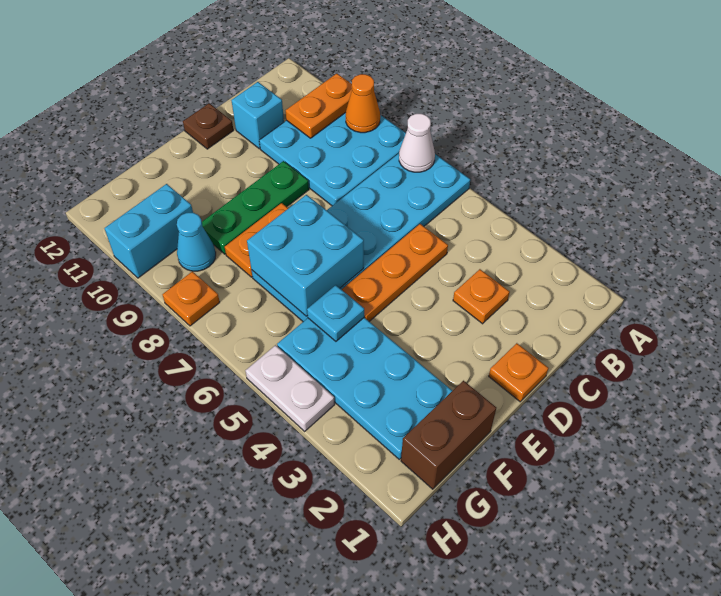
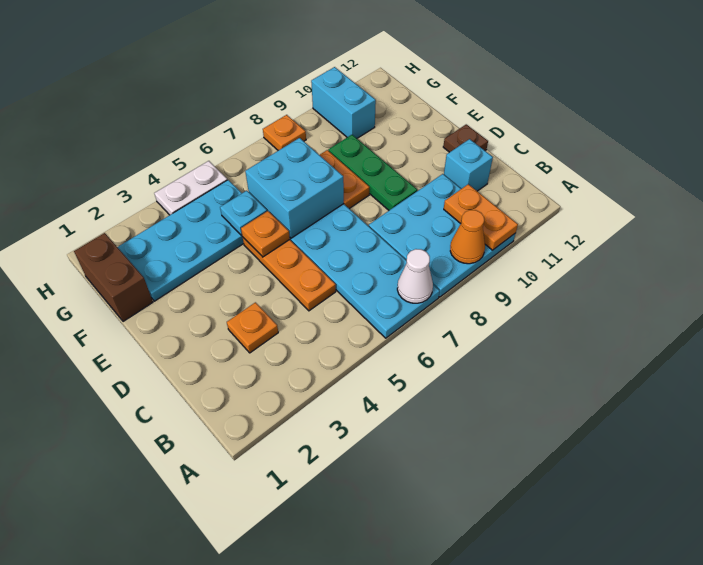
orange 1x1 plate [489,343,549,402] -> orange 1x1 plate moved to [241,211,290,257]
cyan 1x1 cone [177,213,216,271] -> none

